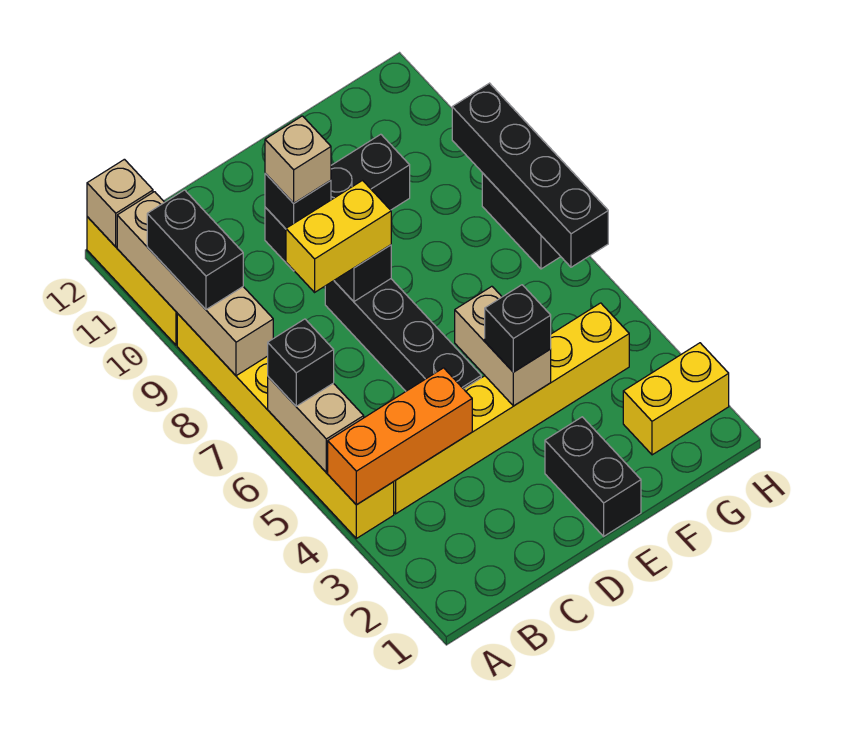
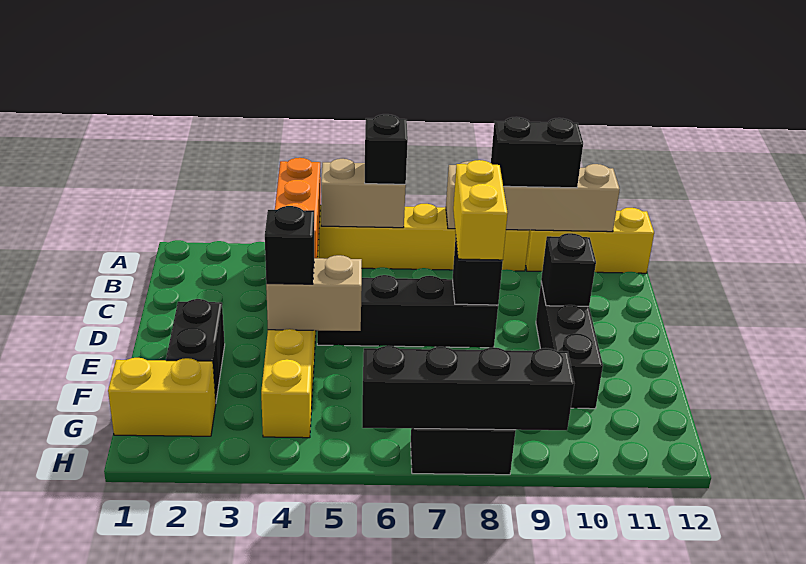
tan 1x1 brick [87,159,153,247] -> none
tan 1x1 brick [265,116,331,203] -> none
black 1x2 brick [545,417,641,536] -> black 1x2 brick turned to [166,299,225,402]
yellow 1x2 brick [623,343,729,455] -> yellow 1x2 brick turned to [108,358,216,436]

